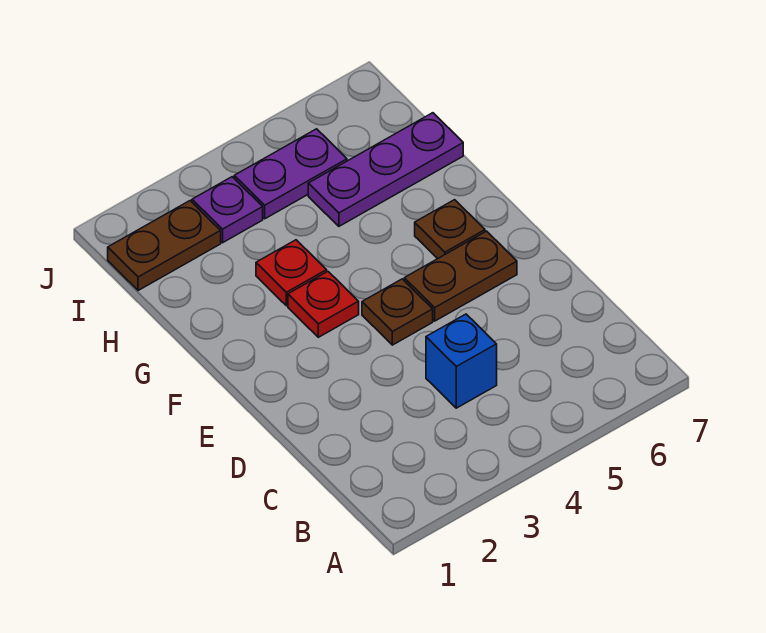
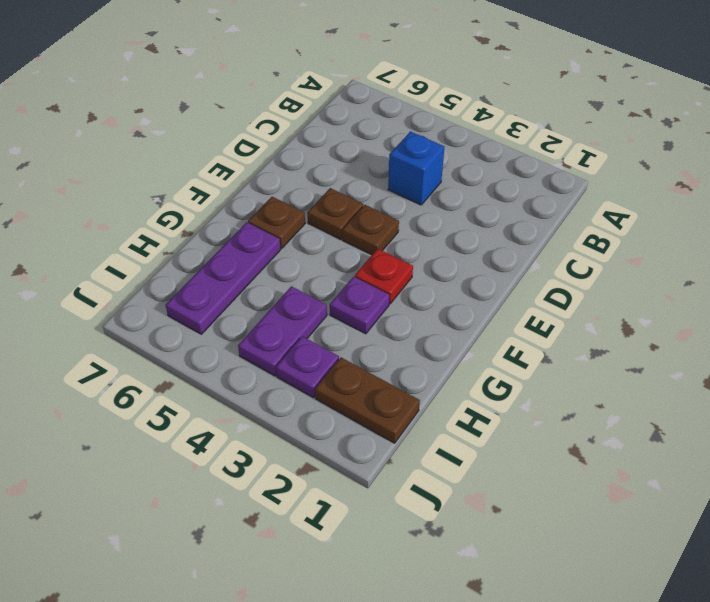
brown 1x2 plate [404,231,517,321] -> brown 1x1 plate [307,188,363,239]
red 1x1 plate [256,240,327,306] -> purple 1x1 plate [330,277,389,334]
purple 1x3 plate [308,113,463,226] -> purple 1x3 plate turned to [166,222,281,334]
purple 1x2 plate [234,129,347,219] -> purple 1x2 plate turned to [238,286,327,376]

